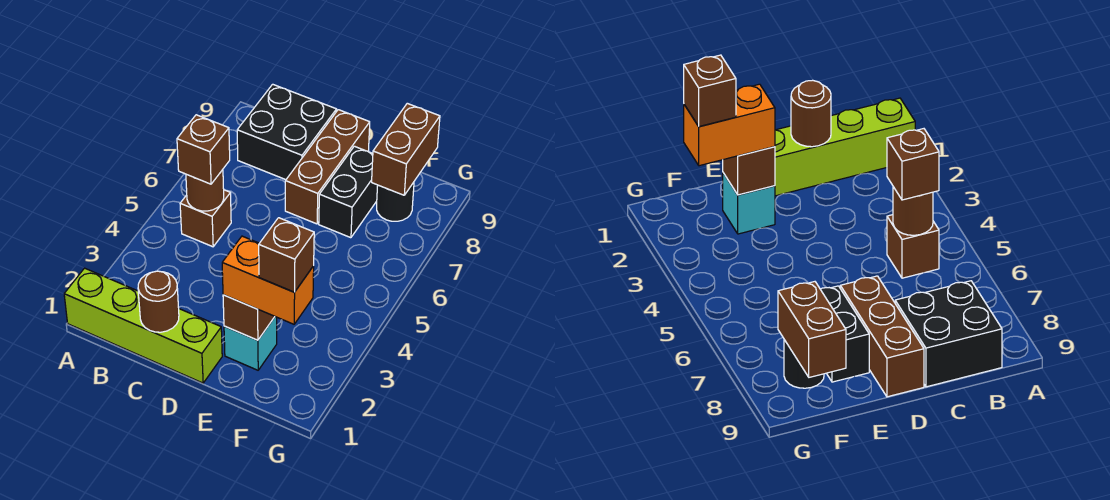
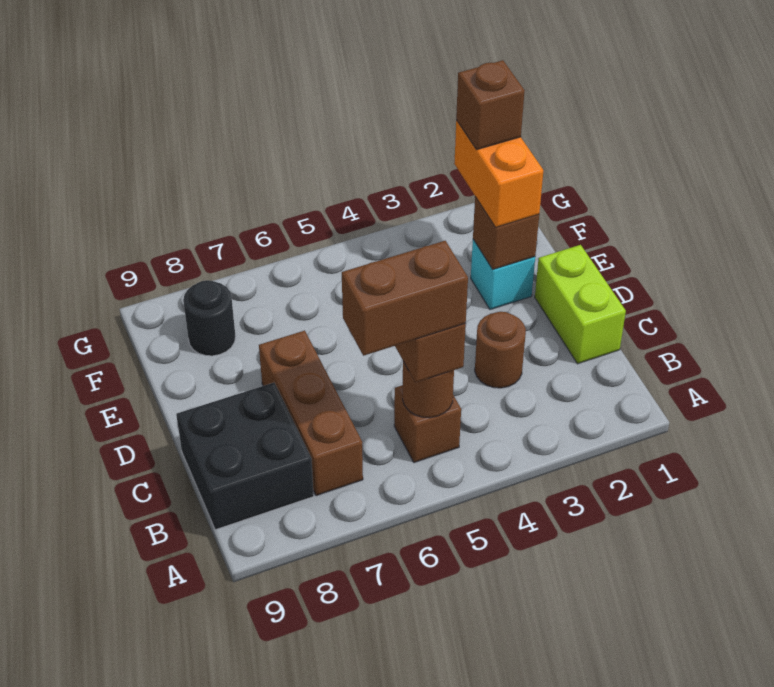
lime 1x4 brick [64,268,222,383] -> lime 1x2 brick [535,245,626,364]
brown 1x1 round brick [138,271,179,332] -> brown 1x1 round brick moved to [475,312,526,388]
brown 1x3 brick [285,110,370,224] -> brown 1x3 brick turned to [259,331,363,496]
black 1x2 brick [319,146,378,238] -> none
brown 1x2 brick [372,103,440,195] -> brown 1x2 brick moved to [342,241,468,356]

